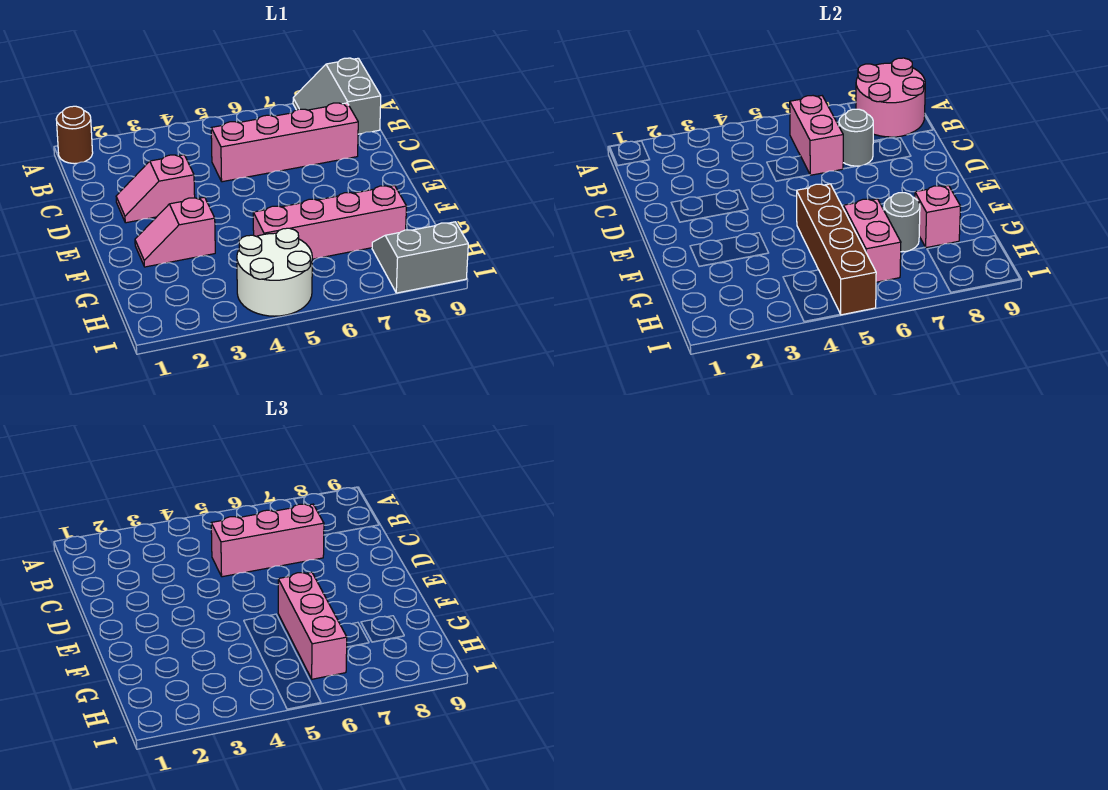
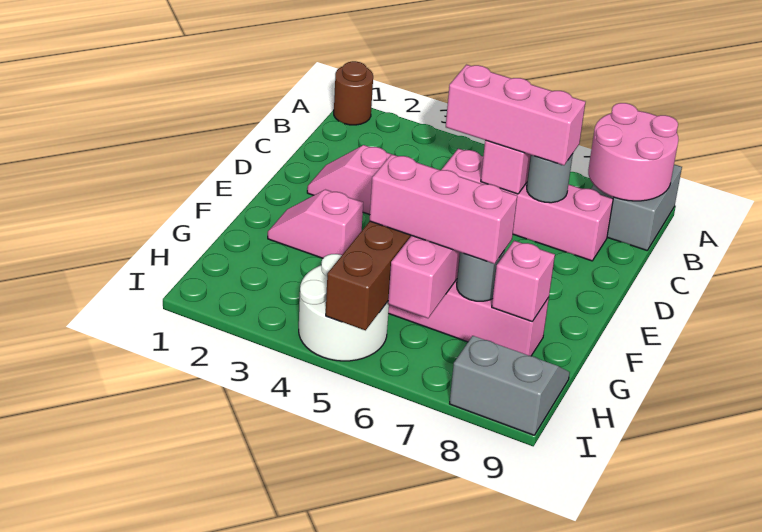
pink 1x3 brick [278,572,347,679] -> pink 1x3 brick turned to [370,154,517,264]

